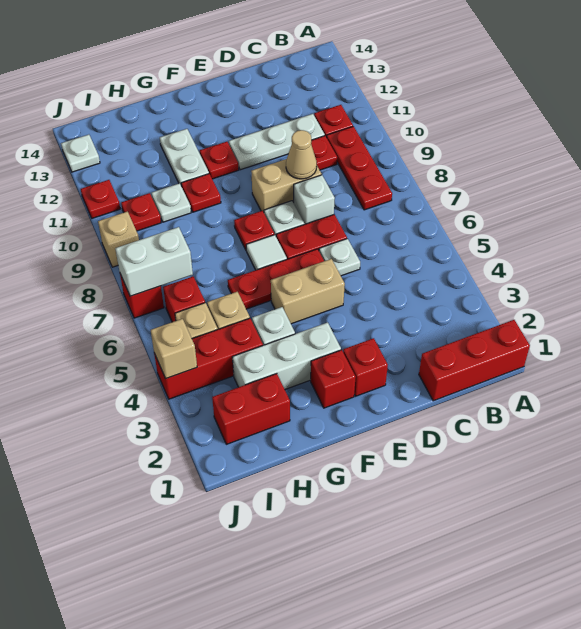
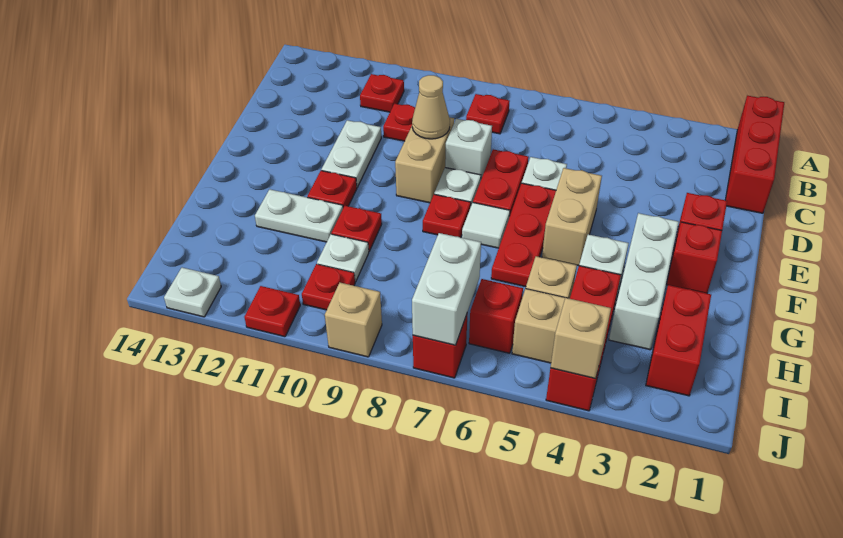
red 1x3 plate [327,126,392,210] -> red 1x1 plate [466,94,510,134]
white 1x3 plate [229,114,325,170] -> white 1x2 plate [321,120,381,187]

